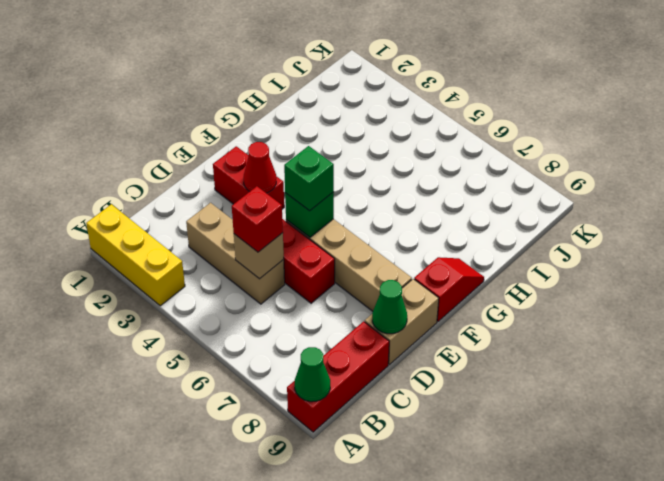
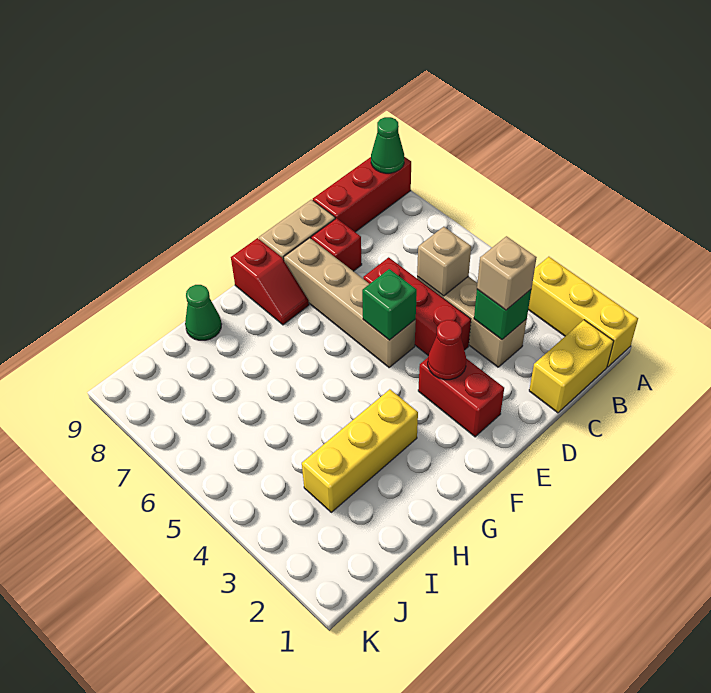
none -> yellow 1x2 brick [529,320,614,413]
none -> tan 1x1 brick [477,236,537,310]
red 1x1 brick [232,186,283,252] -> red 1x1 brick moved to [311,218,362,271]
green 1x1 cone [372,280,407,334] -> green 1x1 cone moved to [185,285,222,340]
green 1x1 brick [284,146,334,211] -> green 1x1 brick moved to [474,289,531,340]
red 1x2 slope [414,257,484,322] -> red 1x2 slope turned to [231,238,309,325]
none -> yellow 1x3 brick [302,389,418,512]

